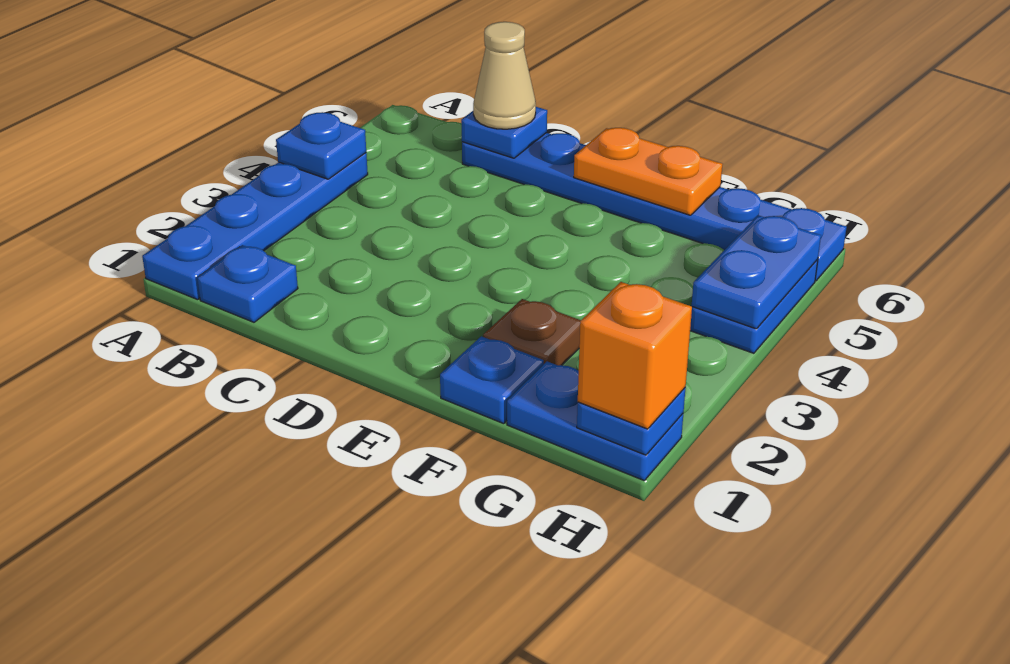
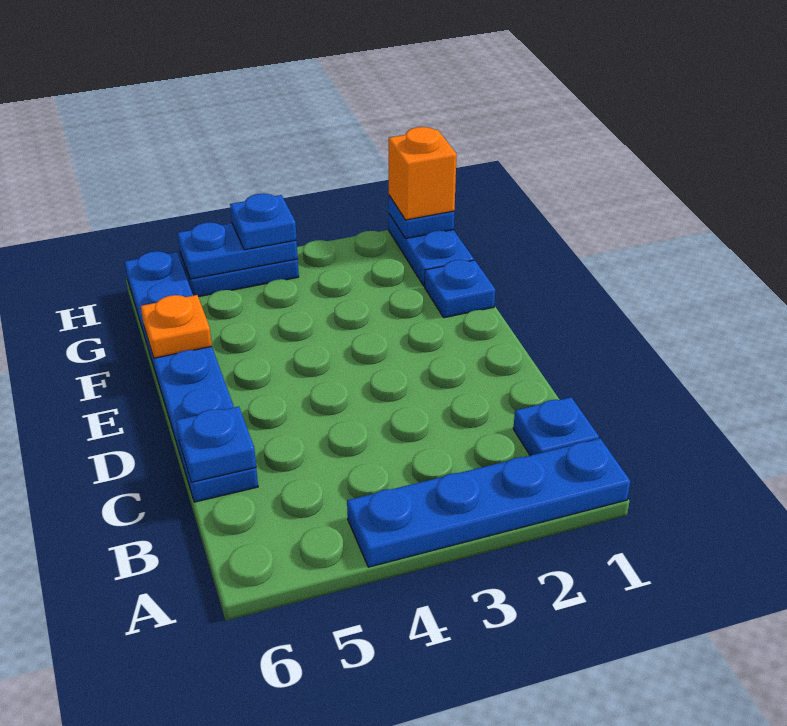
blue 1x1 plate [276,112,366,179] -> blue 1x1 plate moved to [230,193,297,250]
tan 1x1 cone [473,22,536,129] -> none
orange 1x2 plate [574,128,722,215] -> orange 1x1 plate [141,295,212,358]
brown 1x1 plate [483,299,581,365] -> none

